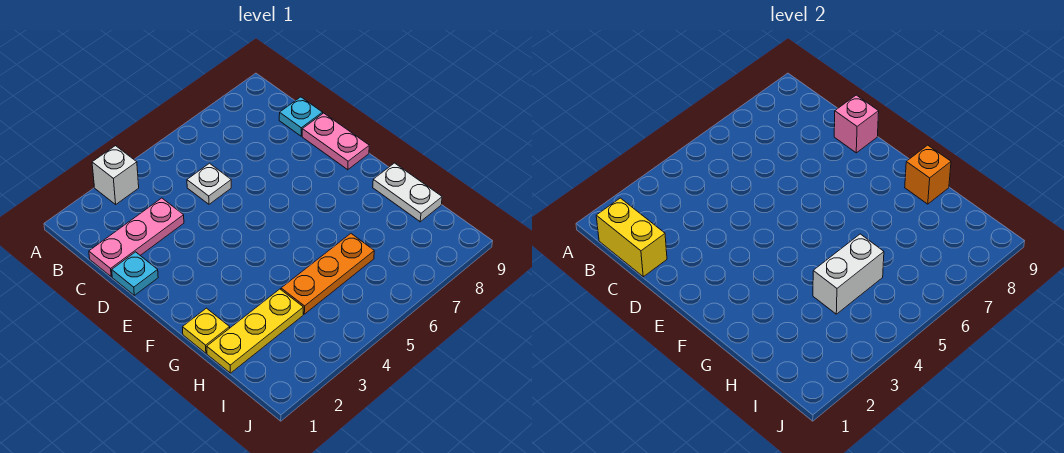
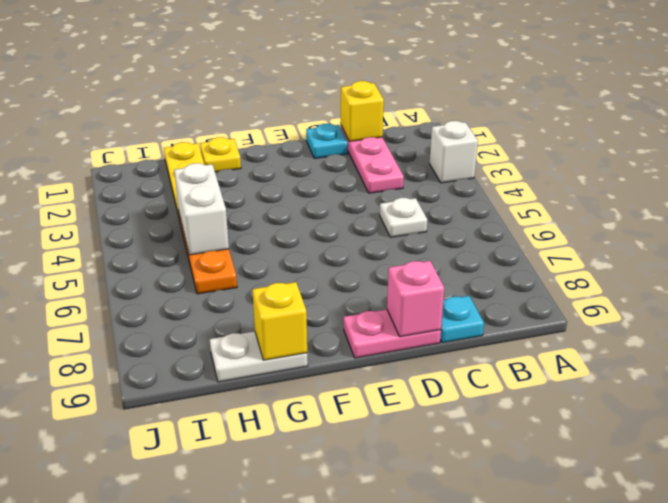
yellow 1x2 brick [596,198,667,277] -> yellow 1x1 brick [341,81,384,141]
orange 1x1 brick [905,145,951,204] -> yellow 1x1 brick [252,282,307,360]

